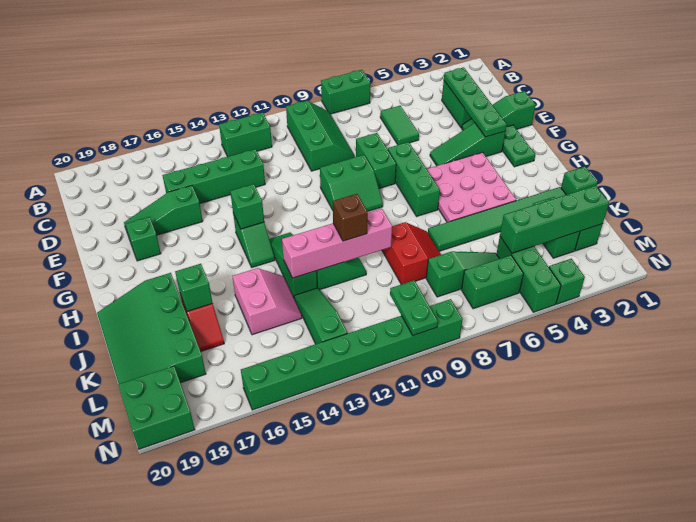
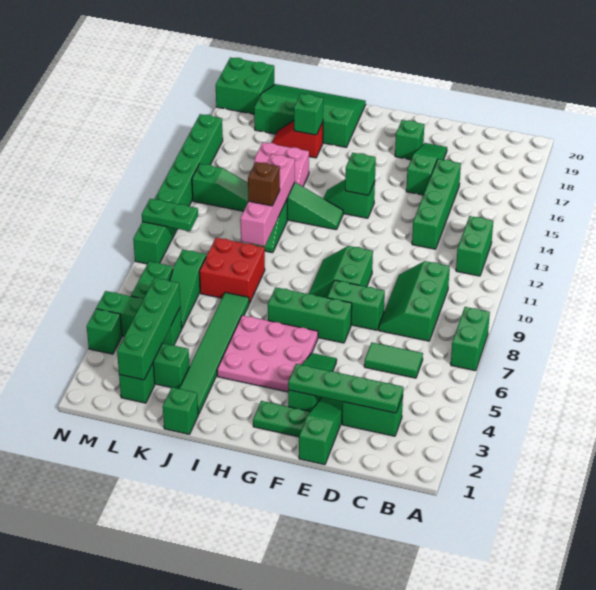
green 2x3 slope [286,101,354,171] -> green 2x3 slope turned to [379,261,450,341]
red 2x2 slope [382,222,441,284] -> red 2x2 brick [199,238,265,303]

